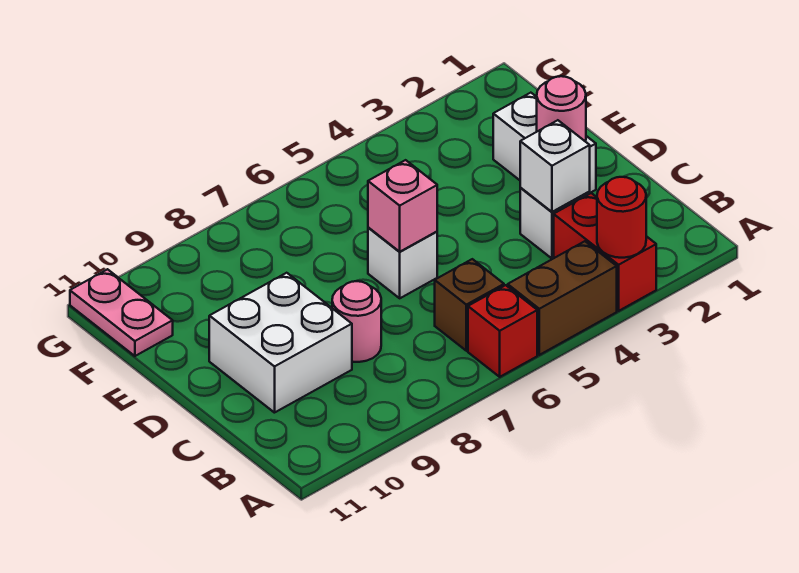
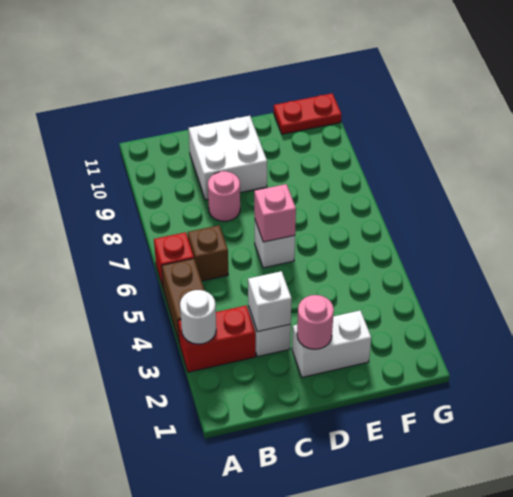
red 1x1 round brick [597,177,646,258] -> white 1x1 round brick [180,290,216,344]
pink 1x2 plate [70,269,173,356] -> red 1x2 plate [274,93,342,134]

